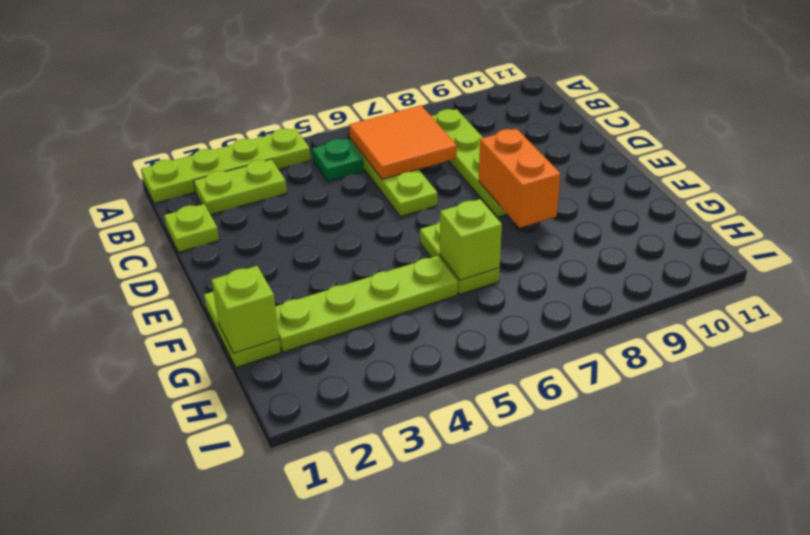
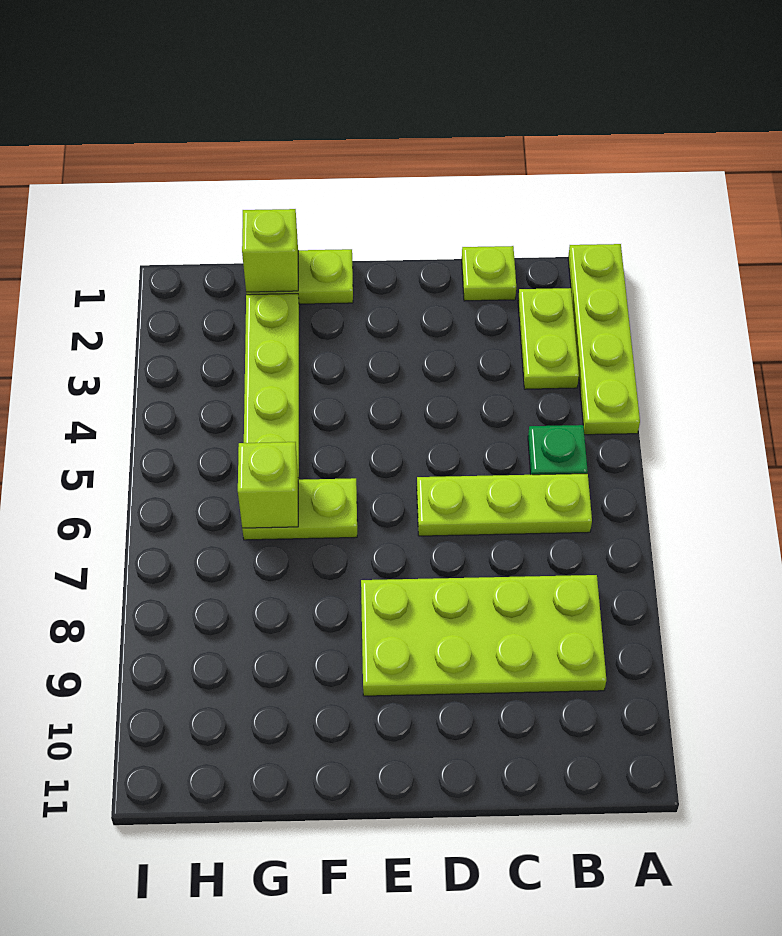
orange 2x2 tile [349,105,457,179] -> none
lime 1x4 plate [431,109,507,217] -> lime 2x4 plate [361,575,606,696]
orange 1x2 brick [479,129,560,228] -> none

